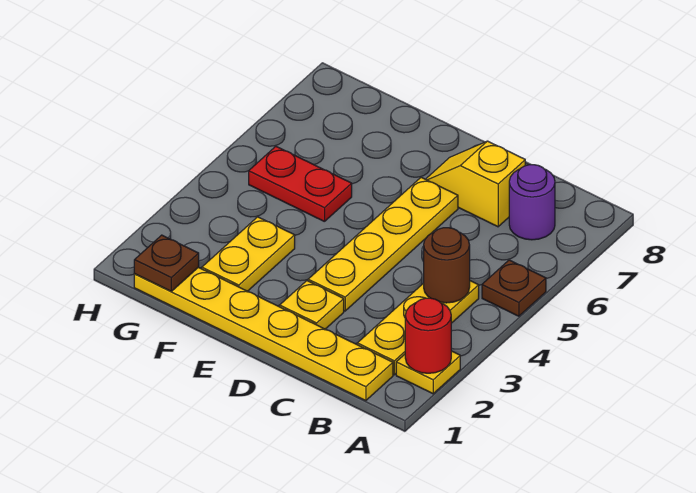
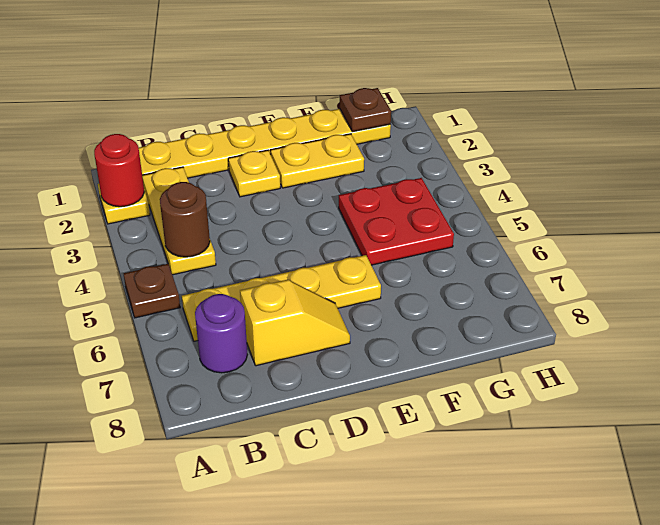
yellow 1x4 plate [308,177,458,311] -> yellow 1x4 plate turned to [182,255,381,341]
yellow 1x2 plate [202,217,295,291] -> yellow 1x2 plate turned to [270,134,364,188]
red 1x2 plate [249,146,352,222] -> red 2x2 plate [339,178,454,265]

